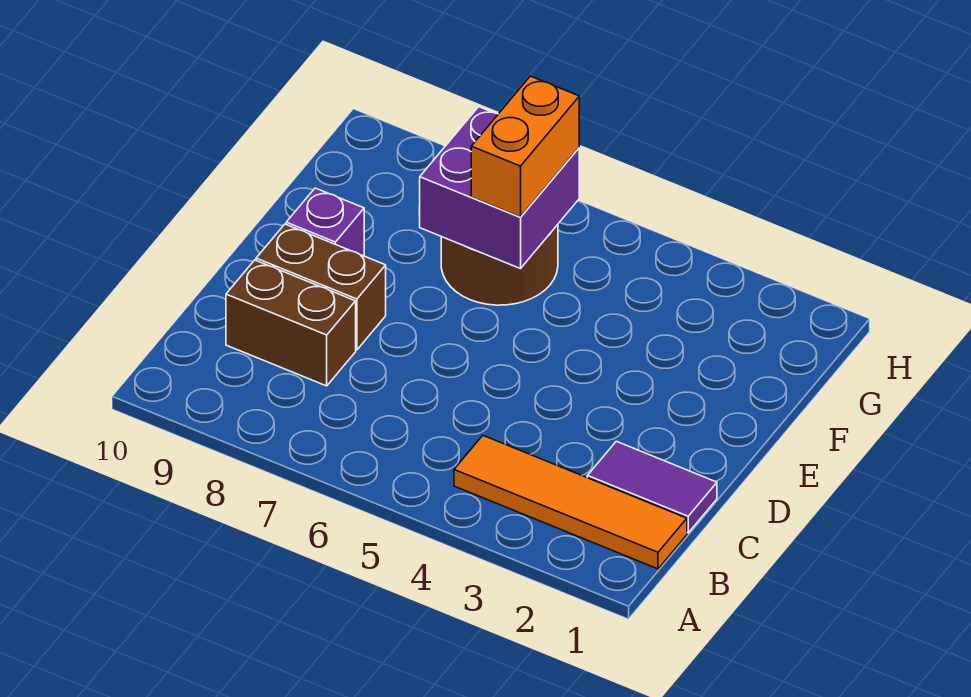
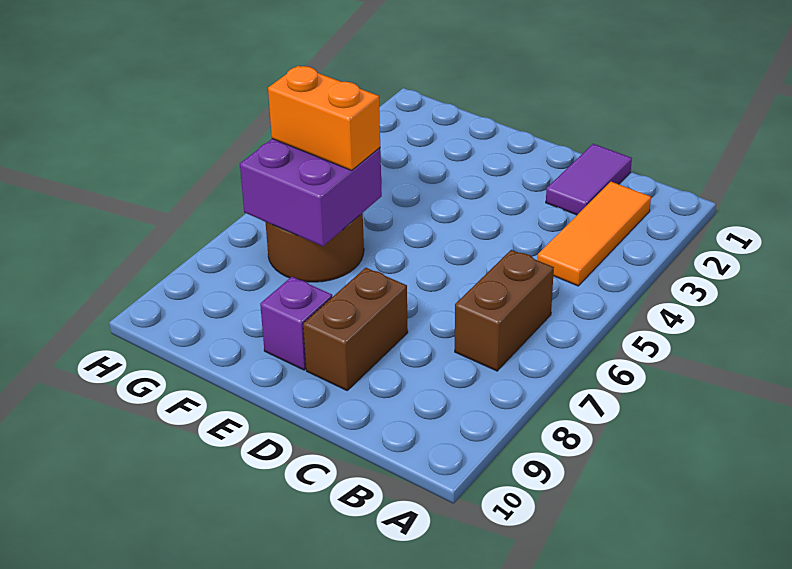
orange 1x4 tile [454,436,687,569] -> orange 1x3 tile [538,182,651,286]
brown 1x2 brick [226,260,356,386] -> brown 1x2 brick moved to [455,250,554,371]

